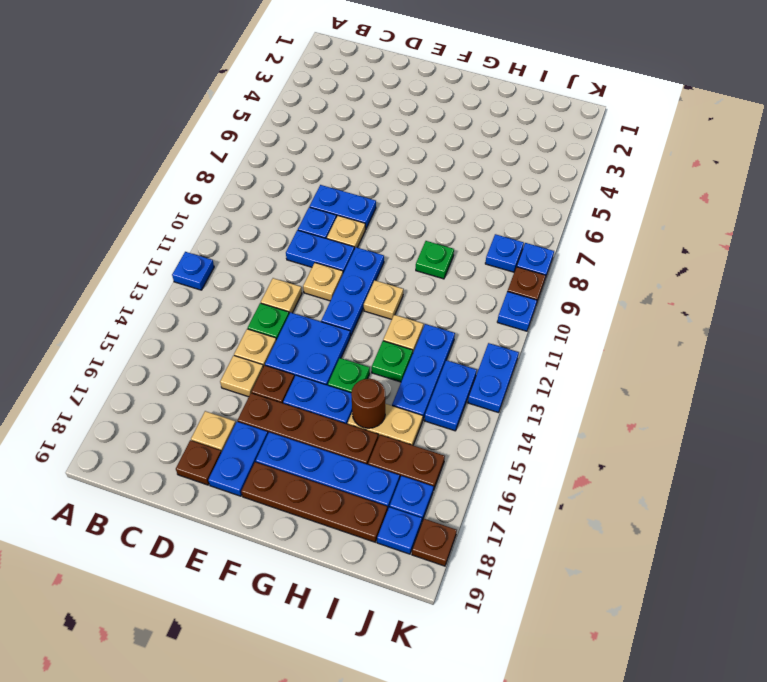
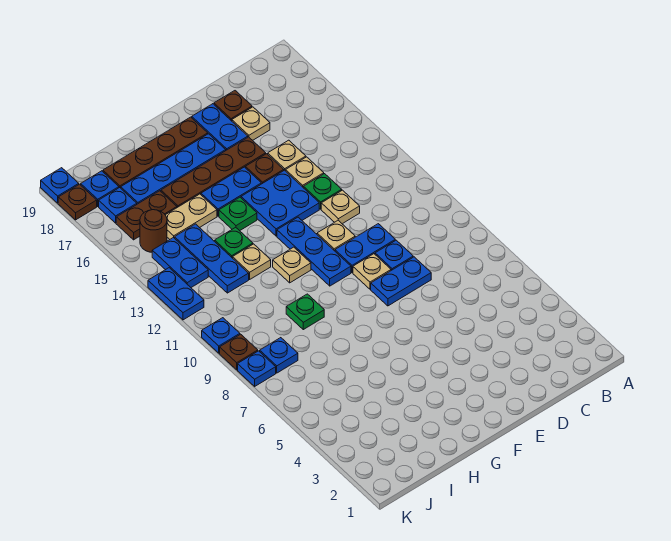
blue 1x1 plate [172,252,214,290] -> blue 1x1 plate moved to [41,168,79,203]
brown 1x1 round brick [351,379,385,428] -> brown 1x1 round brick moved to [140,210,167,252]

